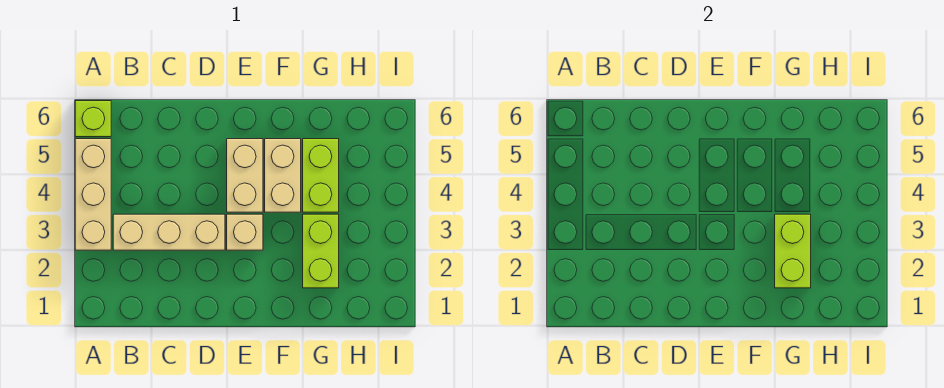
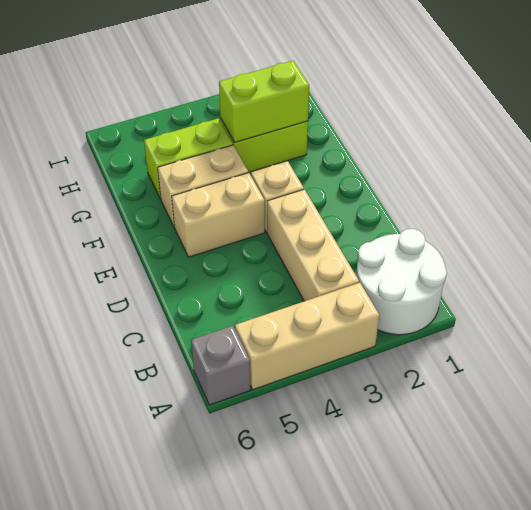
none -> white 2x2 round brick [356,229,447,335]
lime 1x1 brick [75,101,111,137] -> grey 1x1 brick [191,326,250,405]

